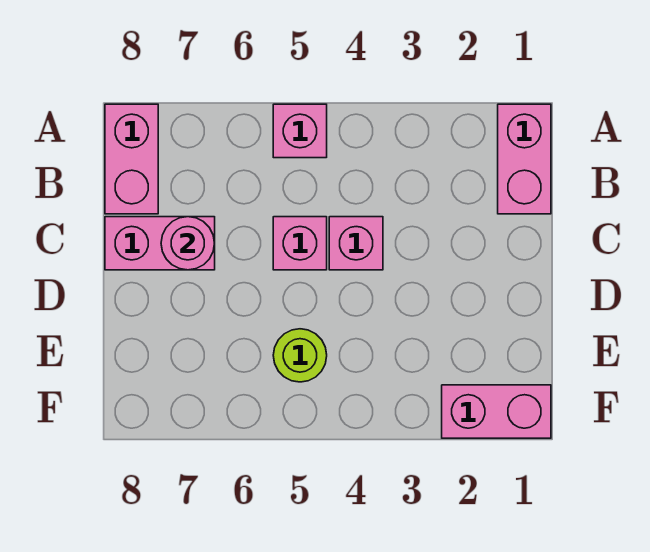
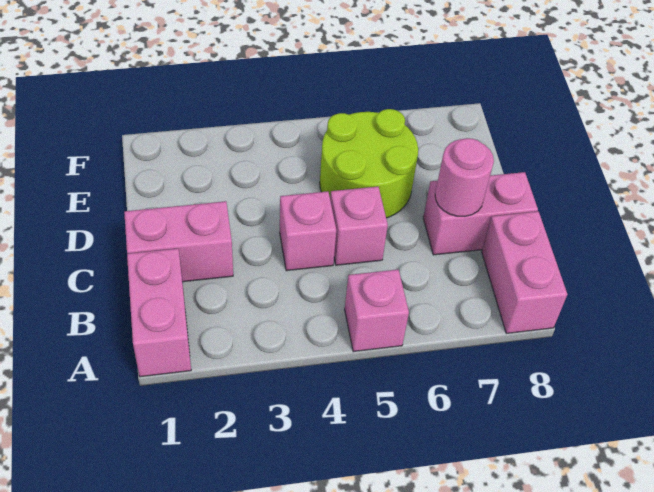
lime 1x1 round brick [273,329,327,382] -> lime 2x2 round brick [320,109,418,218]
pink 1x2 brick [442,385,551,438] -> pink 1x2 brick moved to [124,201,233,282]

